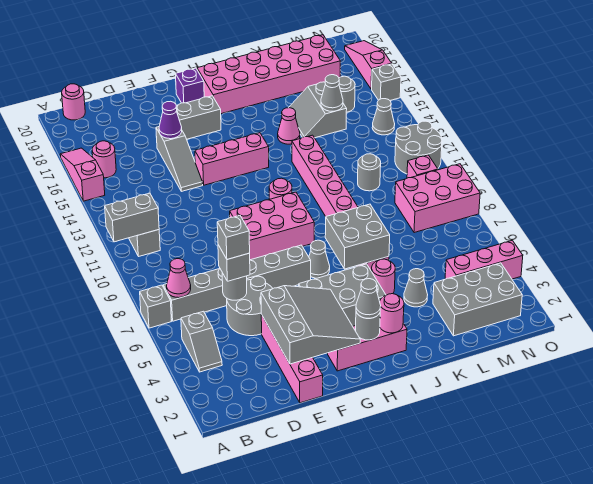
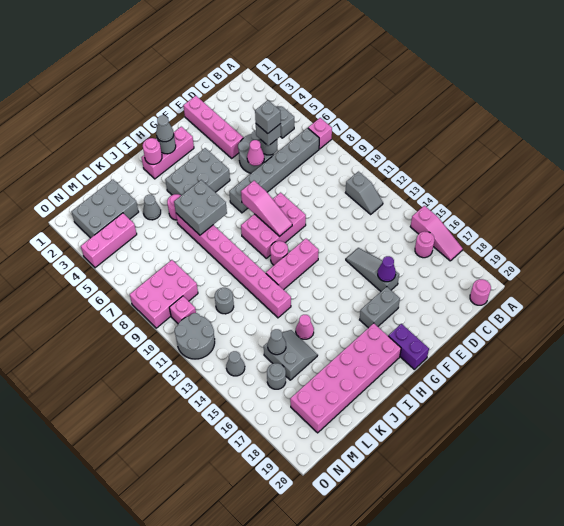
grey 1x1 brick [140,285,171,328] -> pink 1x1 brick [308,118,332,149]
grey 1x2 brick [105,193,159,242] -> none
pink 1x1 cone [167,259,191,298] -> pink 1x1 cone moved to [247,140,264,166]
grey 3x3 slope [261,286,360,364] -> none
pink 1x3 brick [195,133,269,185] -> pink 1x3 brick moved to [266,239,319,290]
purple 1x1 brick [176,68,204,103] -> purple 1x2 brick [388,324,429,369]
grey 1x1 cone [309,240,330,278] -> none
grey 1x1 brick [372,64,401,100] -> none
pink 1x3 slope [345,41,392,89] -> pink 1x3 slope moved to [241,181,292,237]

